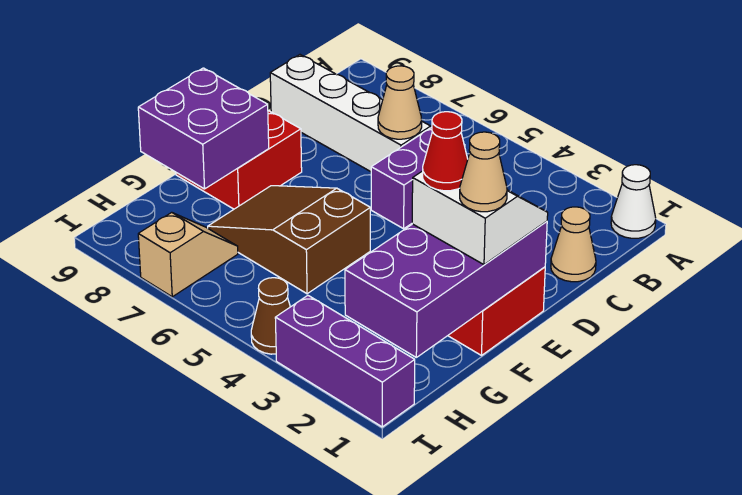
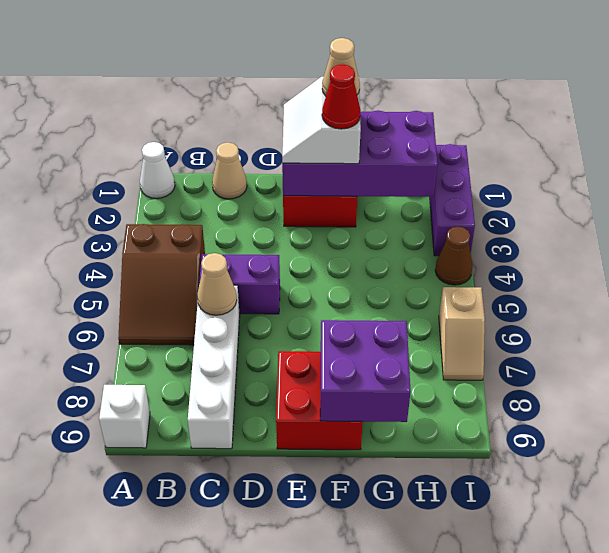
none -> white 1x1 brick [99,385,150,448]
brown 2x3 slope [208,186,370,294] -> brown 2x3 slope moved to [118,224,205,345]
tan 1x2 slope [138,212,238,297] -> tan 1x2 slope turned to [439,287,485,380]

